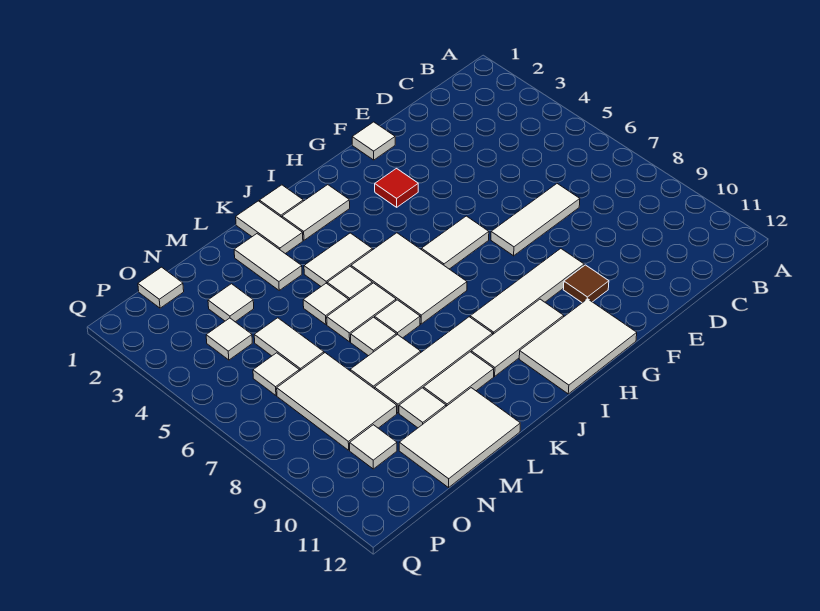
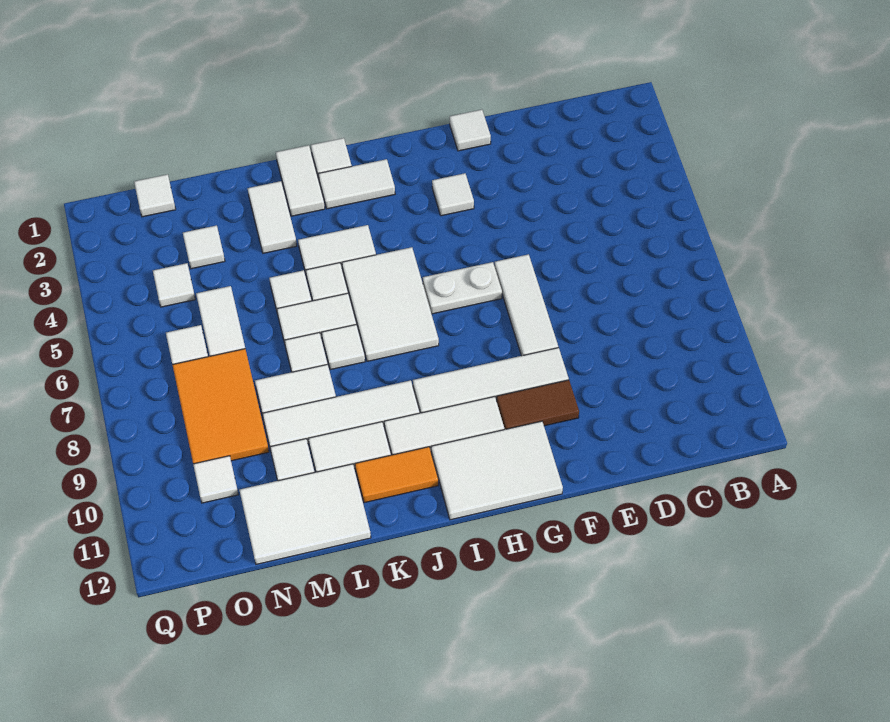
white 1x3 tile [491,184,580,256] -> white 1x3 tile turned to [495,254,558,356]
brown 1x1 tile [563,265,609,303] -> brown 1x2 tile [497,380,579,430]
red 1x1 tile [375,169,418,207] -> white 1x1 tile [432,173,474,216]
white 1x2 tile [422,216,489,269] -> white 1x2 plate [423,262,502,314]
none -> orange 1x2 tile [355,447,438,503]
white 2x3 tile [277,353,397,450] -> orange 2x3 tile [172,349,269,464]

